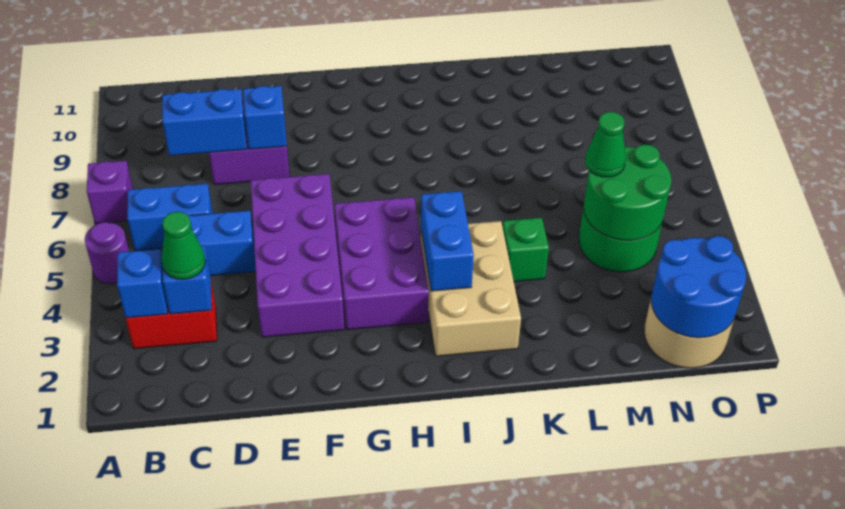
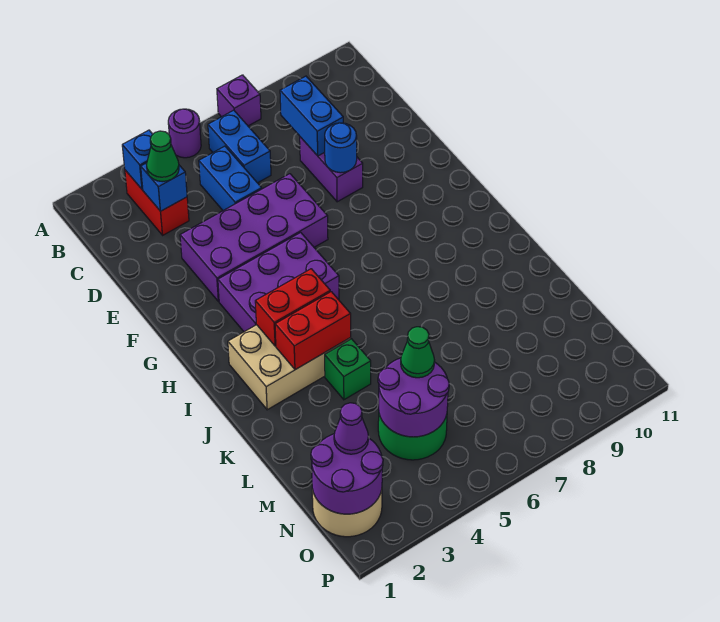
blue 1x1 brick [243,86,287,149] -> blue 1x1 round brick [325,123,357,173]
blue 1x2 brick [421,191,474,291] -> red 1x2 brick [255,269,330,346]
none -> red 1x2 brick [275,292,351,370]
green 2x2 round brick [583,144,671,240] -> purple 2x2 round brick [378,358,449,437]
blue 2x2 round brick [651,236,746,338] -> purple 2x2 round brick [311,434,383,514]
none -> purple 1x1 cone [334,403,368,454]

